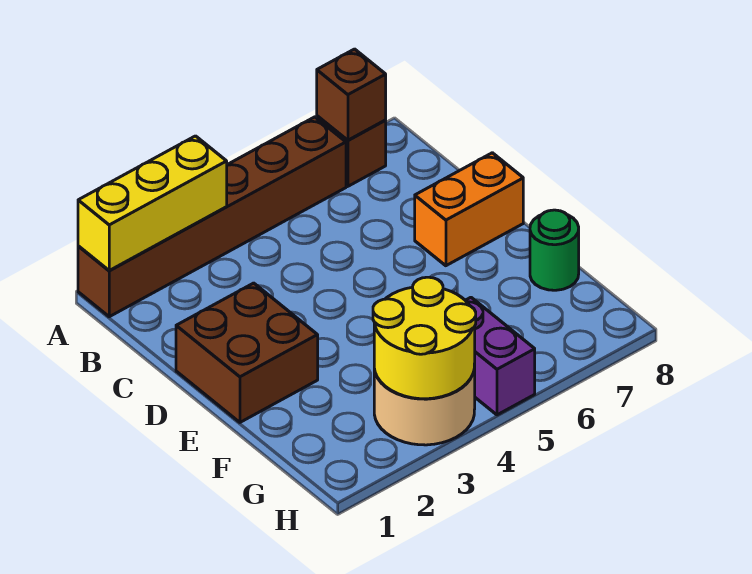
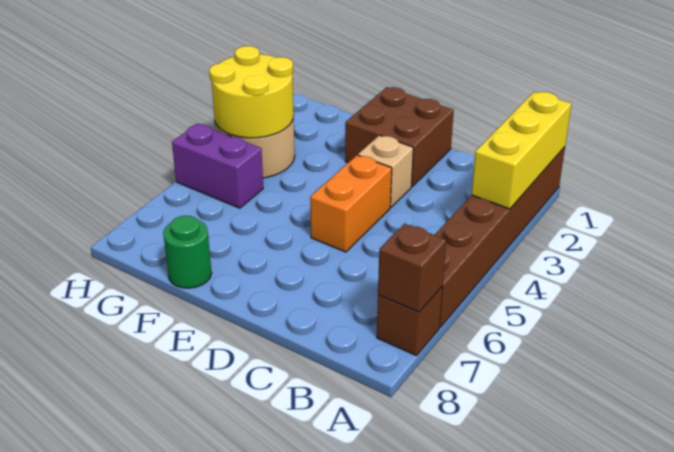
none -> tan 1x1 brick [358,135,413,207]
orange 1x2 brick [415,153,523,266] -> orange 1x2 brick moved to [310,155,392,252]

